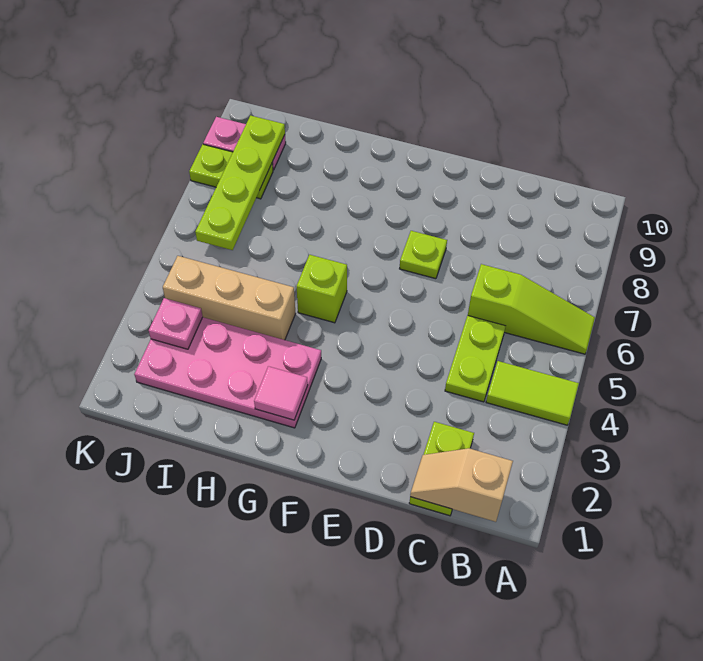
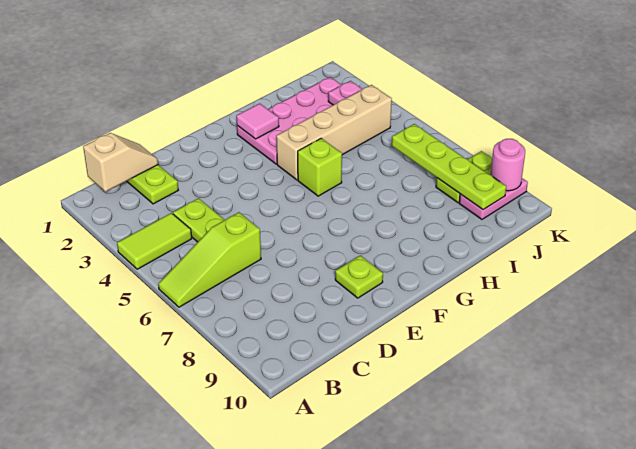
lime 1x1 plate [400,231,447,279] -> lime 1x1 plate moved to [335,255,383,298]
tan 1x3 brick [163,256,296,340] -> tan 1x4 brick [276,85,392,180]
none -> pink 1x1 round brick [490,139,525,191]

